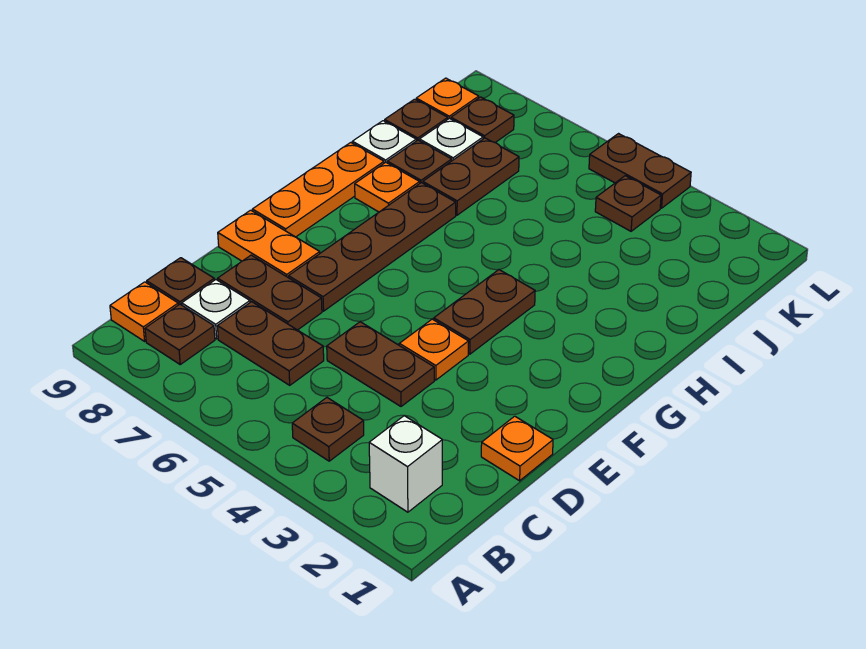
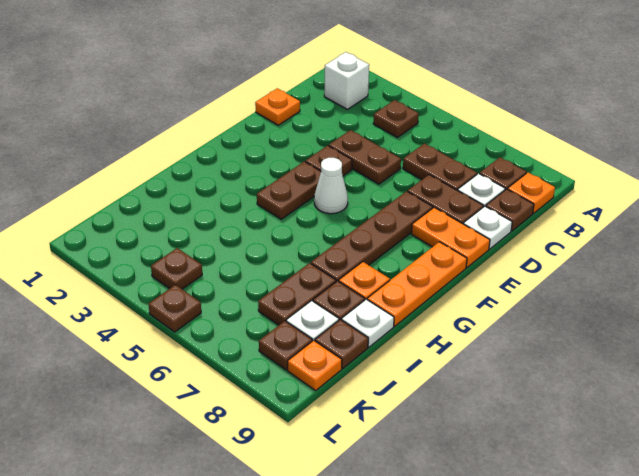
none -> white 1x1 plate [463,206,512,249]
orange 1x1 plate [399,319,469,380] -> brown 1x1 plate [305,146,352,176]
none -> white 1x1 cone [314,158,348,214]
brown 1x2 plate [589,134,691,208] -> brown 1x1 plate [149,285,201,332]

